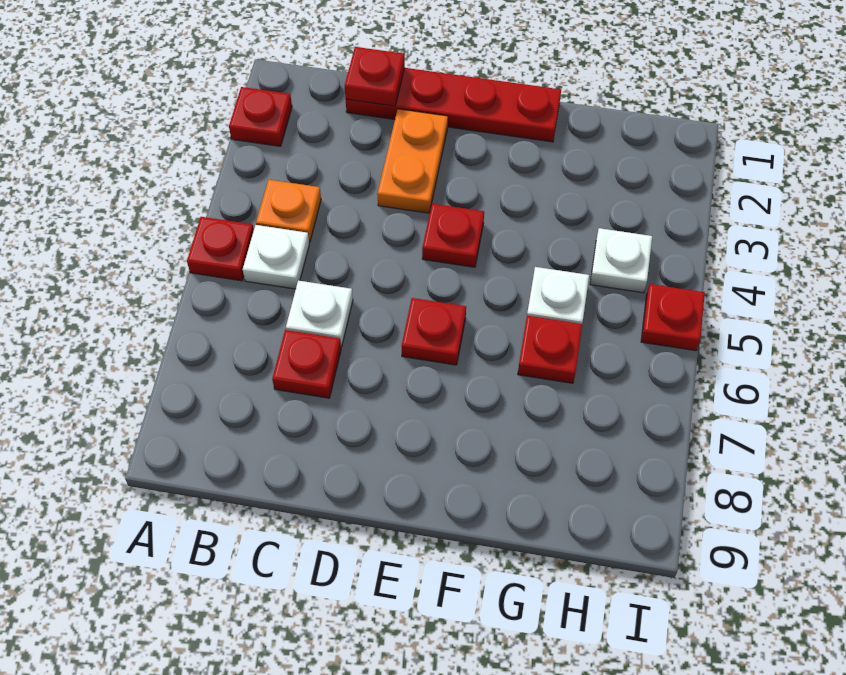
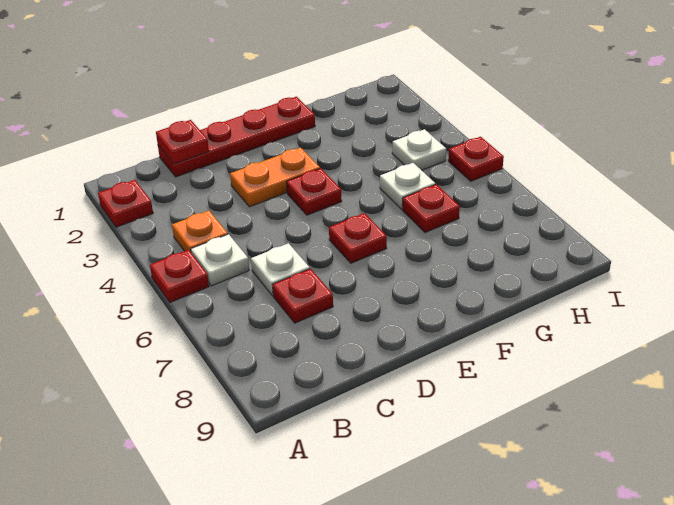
orange 1x2 plate [377,109,448,213] -> orange 1x2 plate turned to [230,147,320,207]

